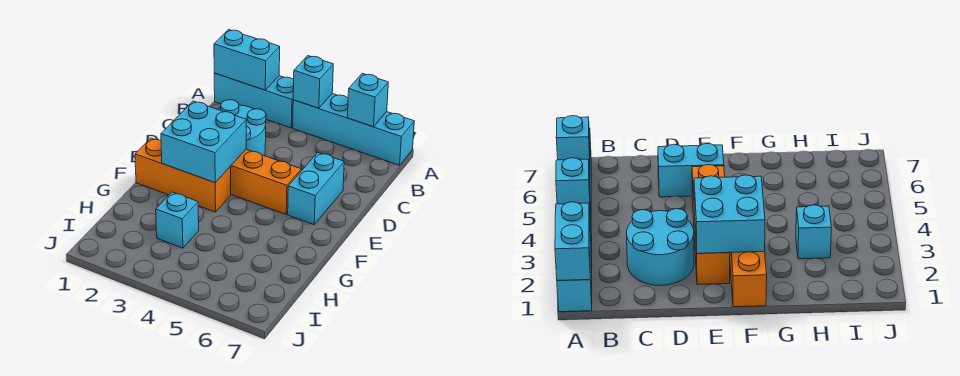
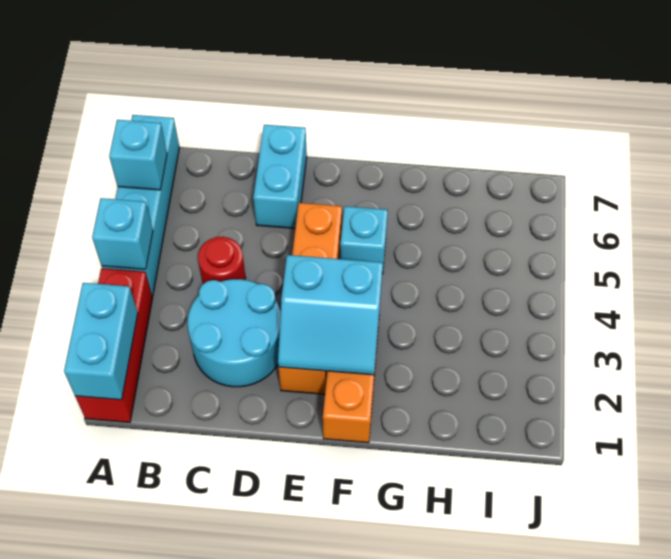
cyan 1x3 brick [214,73,294,128] -> red 1x3 brick [75,268,153,422]
none -> red 1x1 round brick [198,237,246,284]
cyan 1x2 brick [288,153,344,225] -> cyan 1x2 brick turned to [253,125,307,228]
cyan 2x2 brick [161,101,246,183] -> cyan 2x2 slope [278,255,383,375]
cyan 1x1 brick [156,192,199,248] -> cyan 1x1 brick moved to [340,206,388,274]

